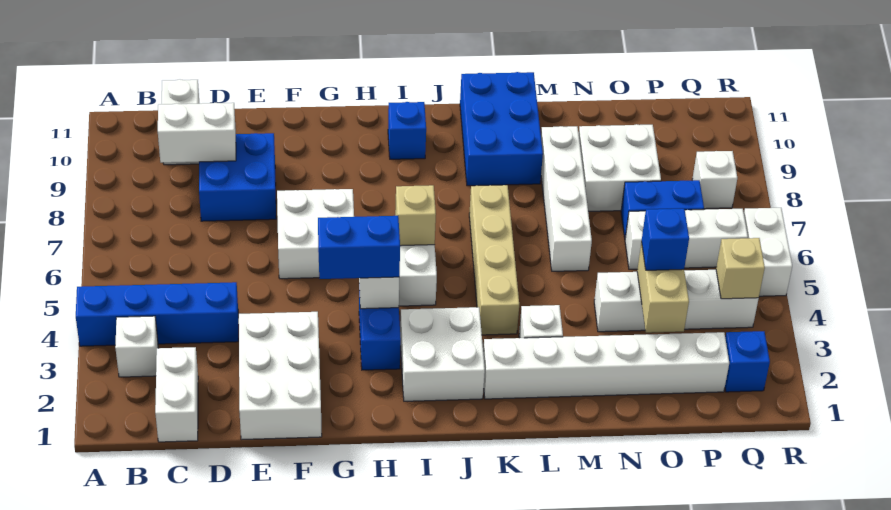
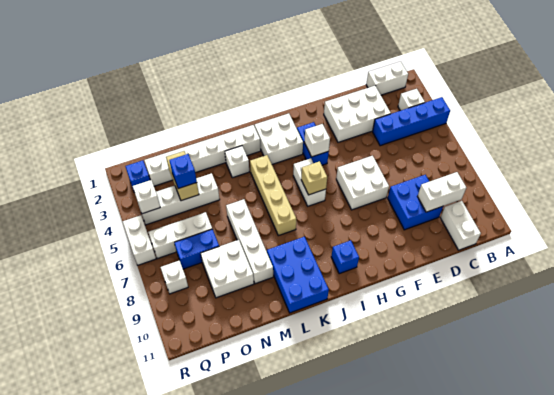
white 1x2 brick [155,347,198,442] -> white 1x2 brick turned to [366,61,408,95]
white 2x3 brick [239,312,322,440] -> white 2x3 brick turned to [324,86,391,142]
blue 1x2 brick [318,216,400,279] -> none
tan 1x1 brick [716,238,765,299] -> white 1x1 brick [133,180,160,214]

